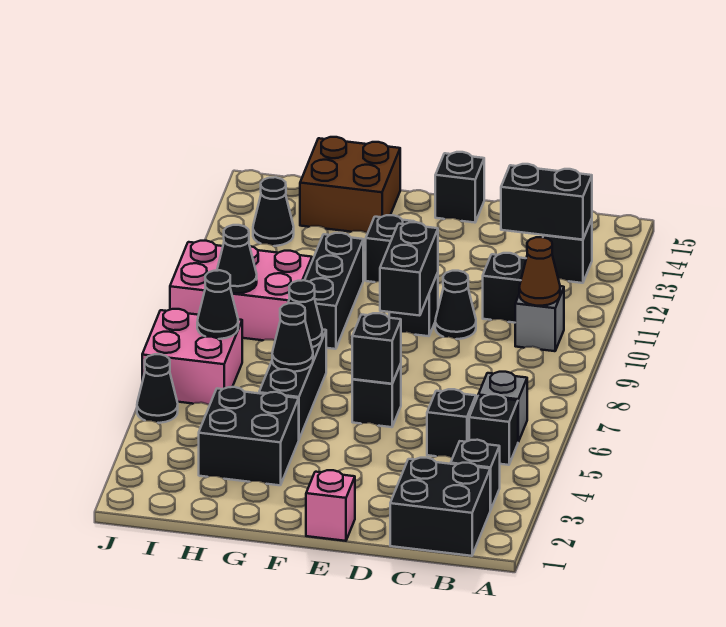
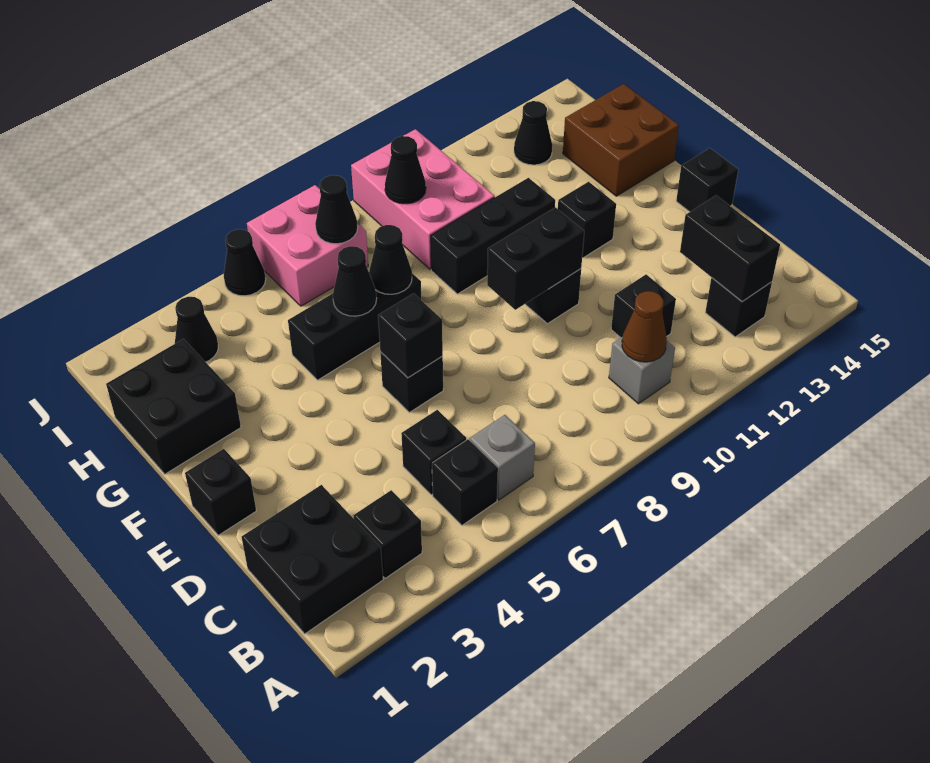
black 1x1 cone [435,271,476,339] -> black 1x1 cone moved to [175,297,218,362]
pink 1x1 brick [306,470,355,541] -> black 1x1 brick [185,449,256,535]
black 2x2 brick [199,387,299,485] -> black 2x2 brick moved to [106,339,241,474]

